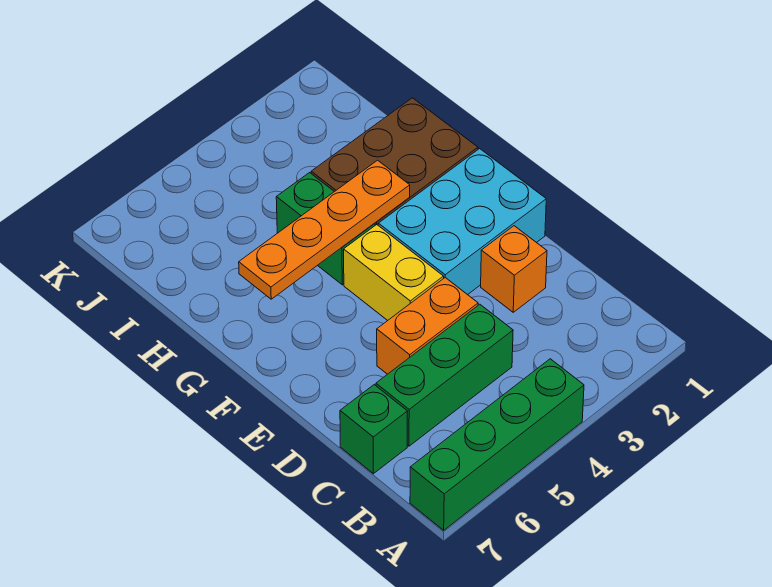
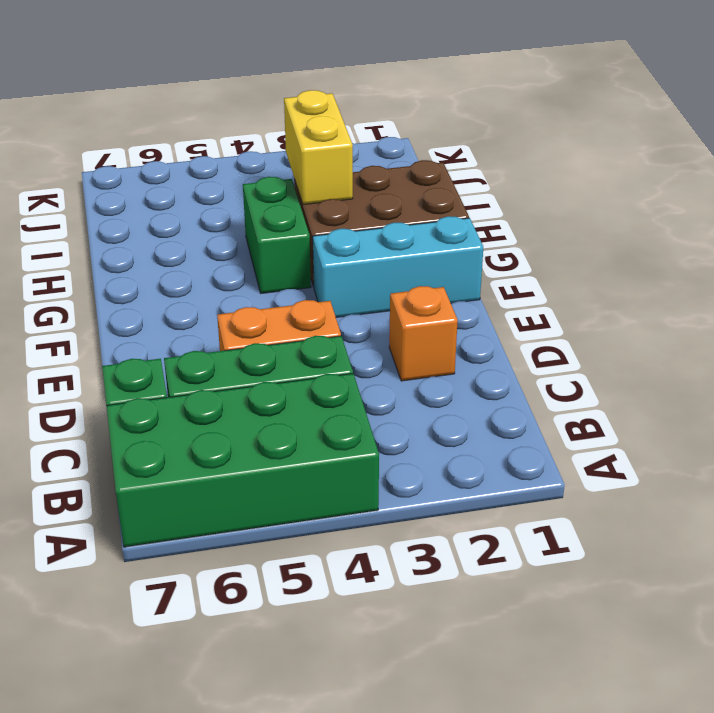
green 1x4 brick [410,359,584,530] -> green 2x4 brick [106,374,379,547]
cyan 2x3 brick [378,149,546,295] -> cyan 1x3 brick [313,216,483,317]
yellow 1x2 brick [344,225,444,321] -> yellow 1x2 brick moved to [284,90,353,204]
orange 1x4 plate [239,160,410,299] -> none

